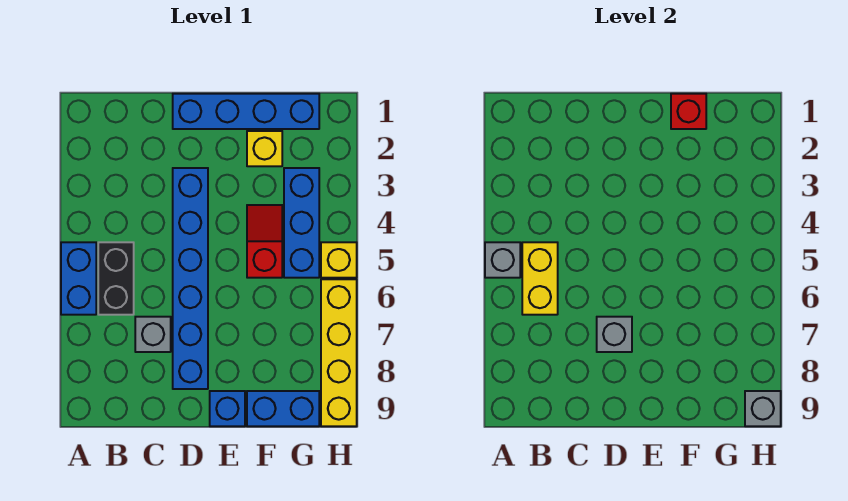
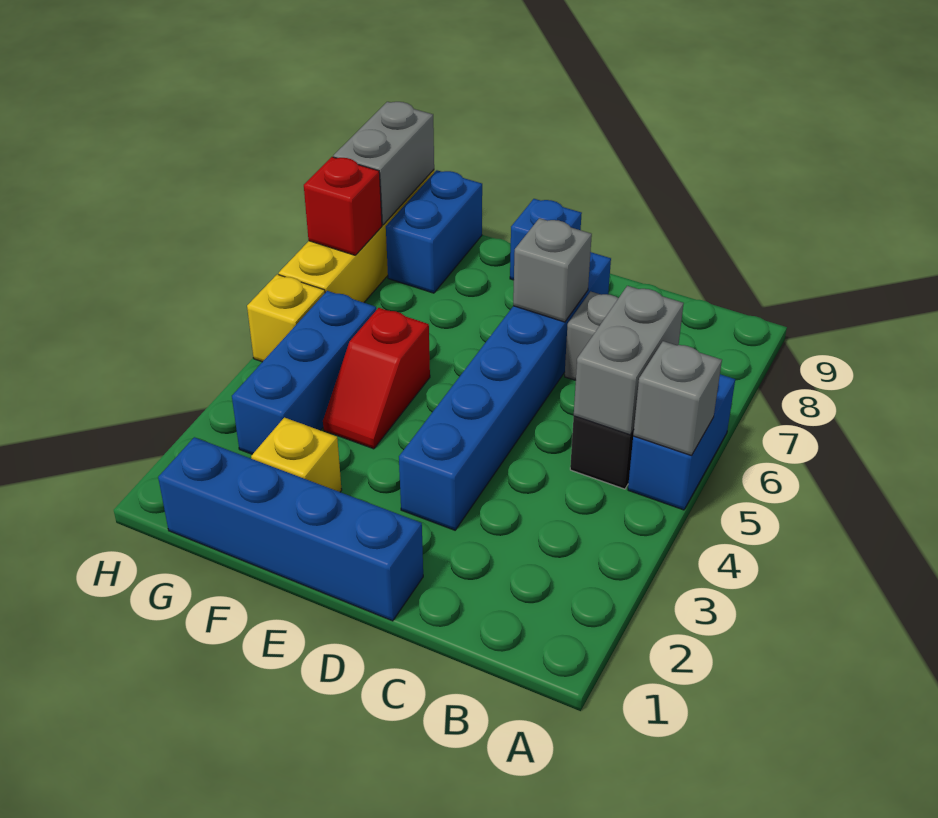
yellow 1x2 brick [522,242,558,315] -> grey 1x2 brick [574,286,684,435]
red 1x1 brick [671,94,706,129] -> red 1x1 brick moved to [304,157,382,255]
blue 1x2 brick [247,391,319,426] -> blue 1x2 brick turned to [386,170,482,293]
grey 1x1 brick [745,391,781,426] -> grey 1x2 brick [333,102,434,225]

